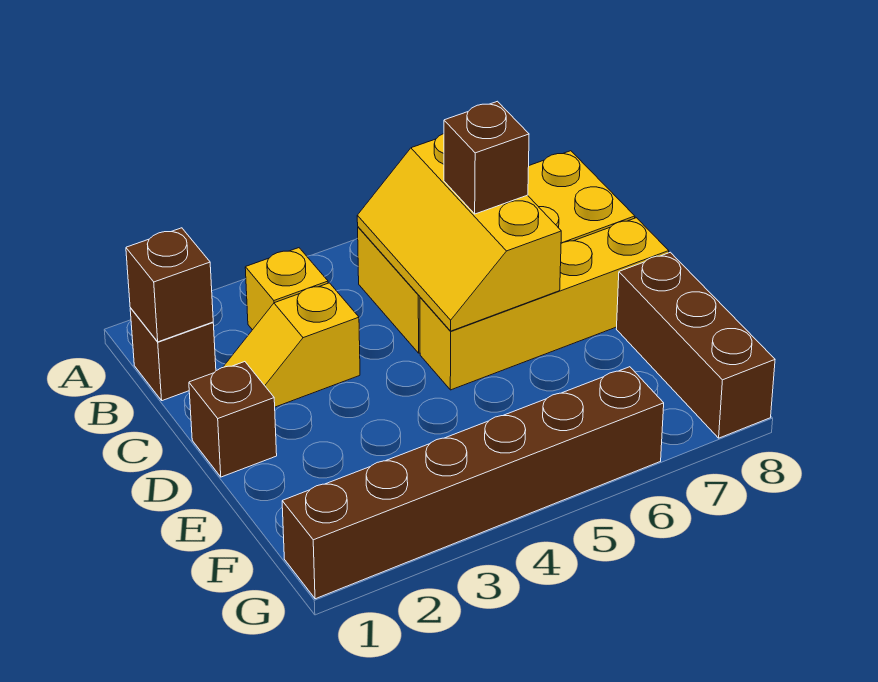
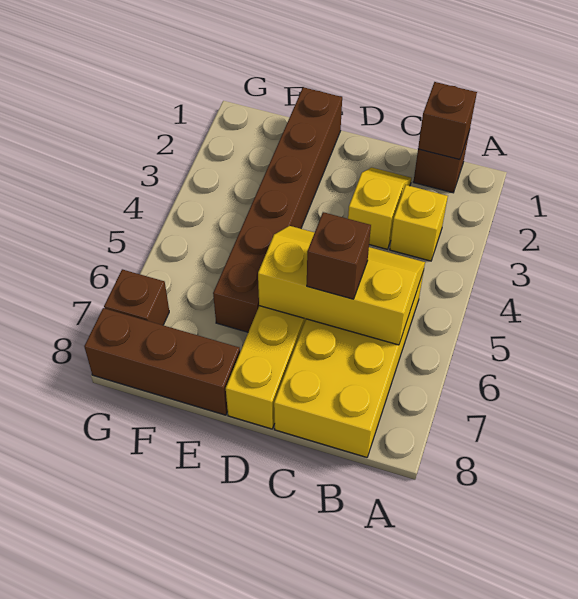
brown 1x1 brick [189,362,277,477] -> brown 1x1 brick moved to [104,269,169,325]
brown 1x6 brick [282,367,664,599] -> brown 1x6 brick moved to [213,87,342,332]

